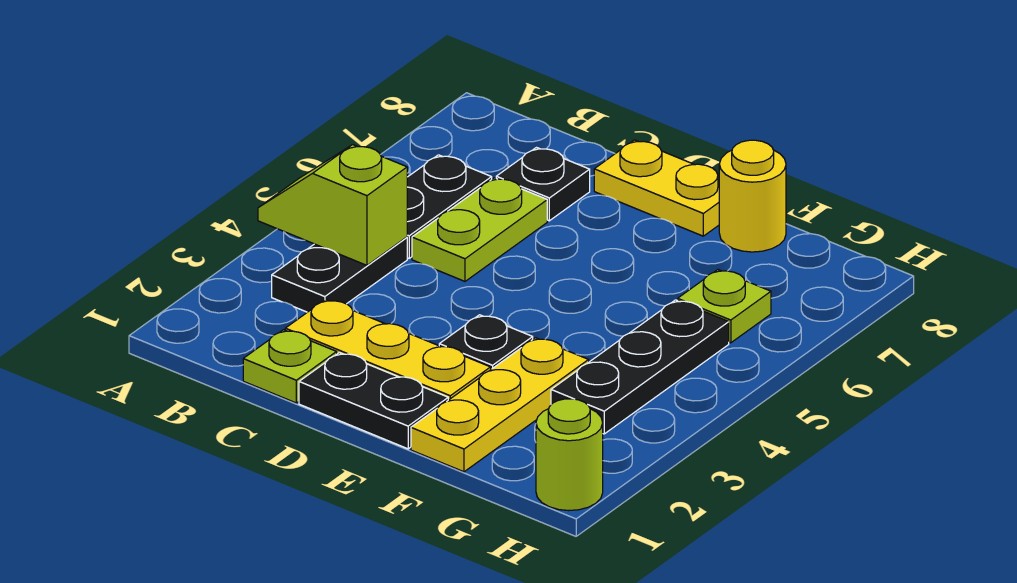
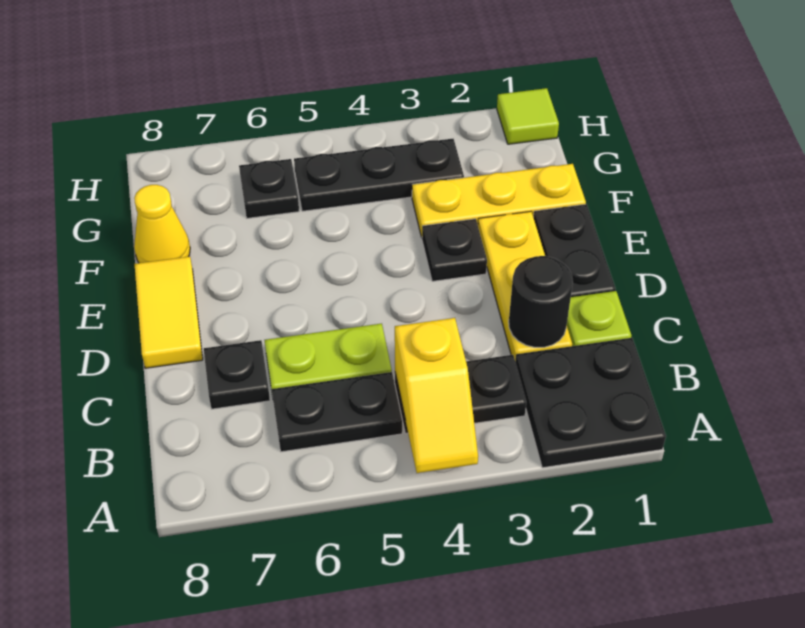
none -> black 2x2 plate [515,338,666,468]
lime 1x2 slope [258,145,407,265] -> yellow 1x2 slope [395,318,478,473]
none -> black 1x1 round brick [509,256,573,347]
yellow 1x2 plate [594,140,719,236] -> yellow 1x2 tile [135,256,203,368]
yellow 1x1 round brick [719,140,786,252] -> yellow 1x1 cone [134,185,190,263]
lime 1x1 plate [678,270,771,343] -> black 1x1 plate [239,159,299,218]
lime 1x1 round brick [536,399,603,511] -> lime 1x1 tile [497,88,559,144]

